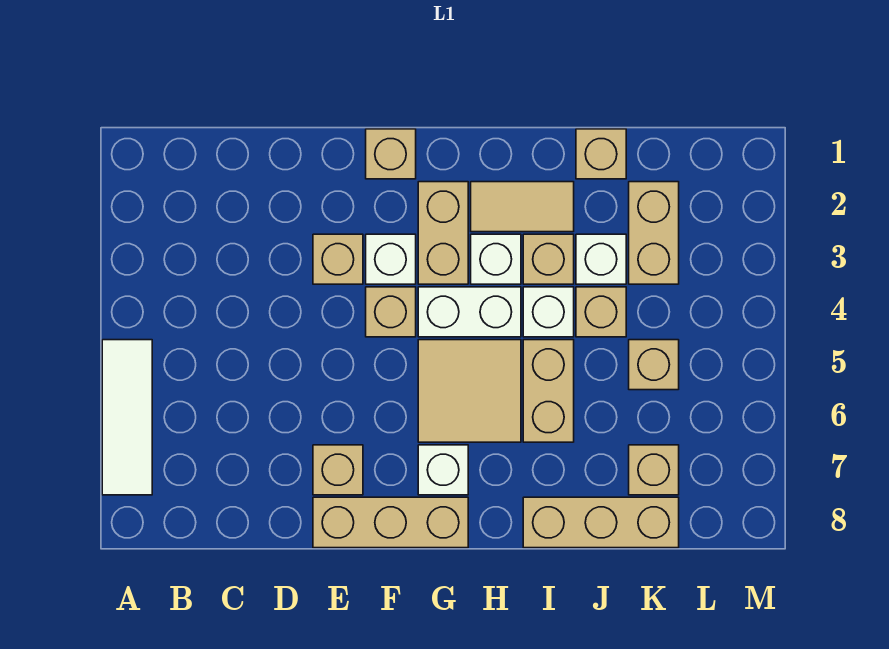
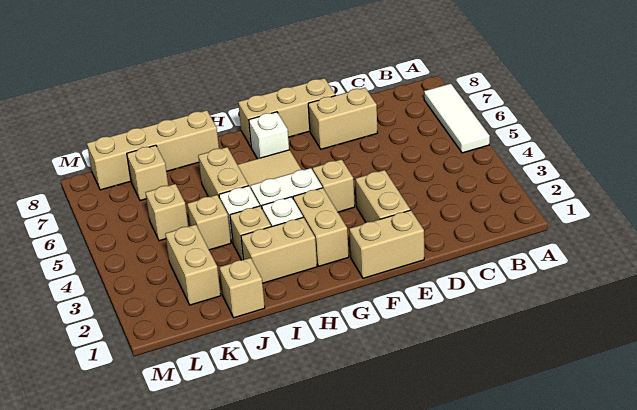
tan 1x1 brick [313,234,363,284] -> tan 1x2 brick [356,170,410,222]
tan 1x1 brick [313,445,363,495] -> tan 1x2 brick [308,88,378,149]
tan 1x1 brick [366,129,416,179] -> tan 1x2 brick [349,210,424,278]
white 1x1 brick [366,234,416,284] -> none
tan 1x2 tile [471,182,574,232] -> tan 1x2 brick [241,217,317,283]
tan 1x3 brick [523,497,679,548] -> tan 1x4 brick [87,110,219,190]
white 1x1 brick [576,234,626,284] -> none

